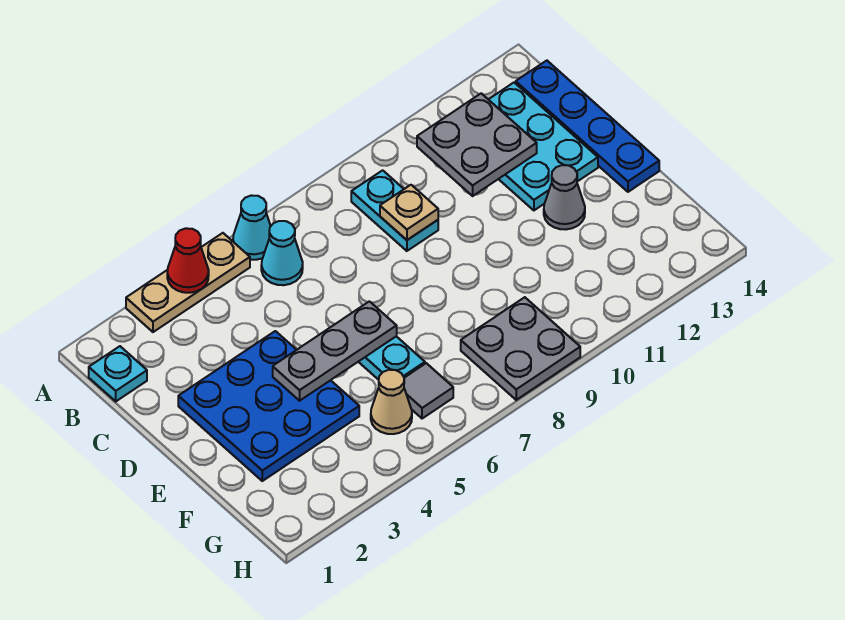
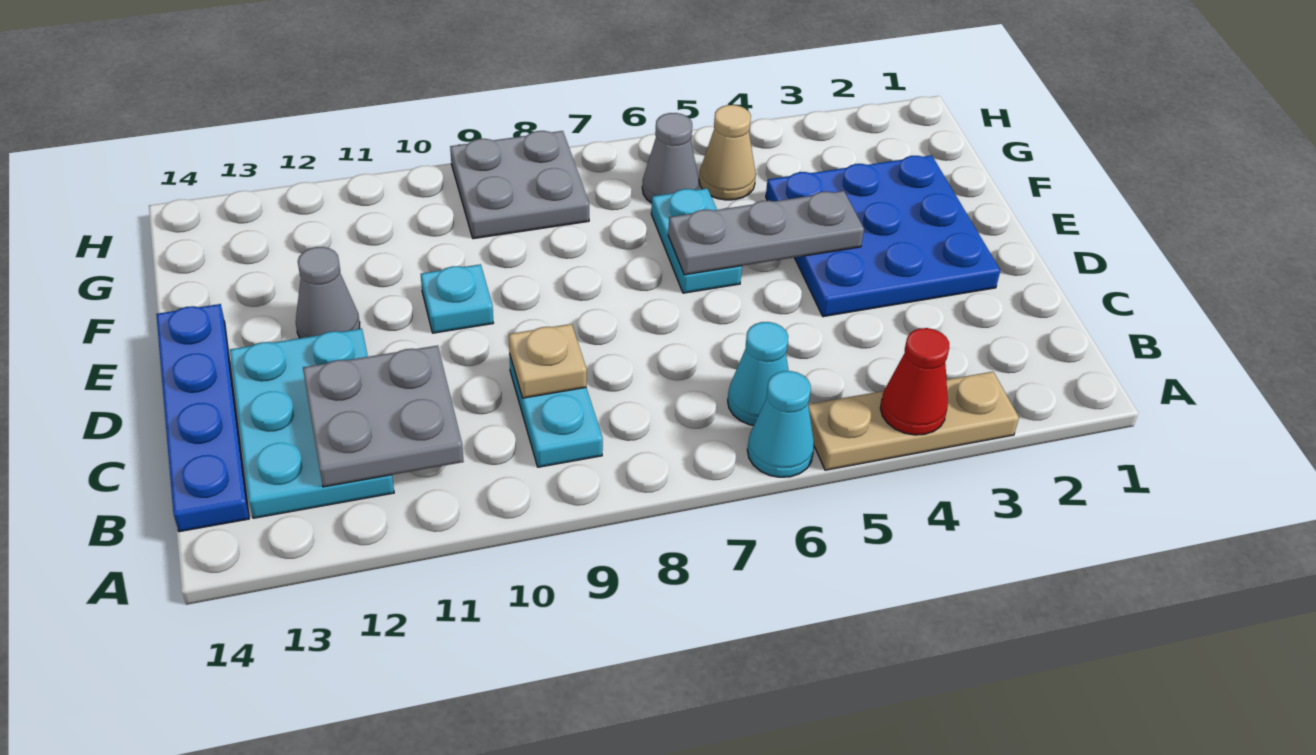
cyan 1x1 plate [89,346,147,401] -> cyan 1x1 plate moved to [421,264,493,333]
grey 1x1 tile [404,363,453,419] -> grey 1x1 cone [642,113,699,203]

